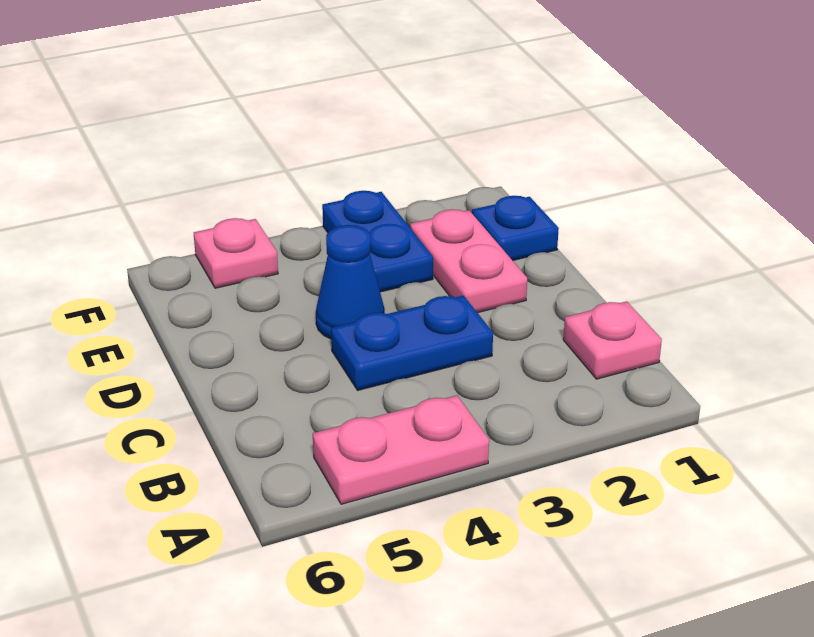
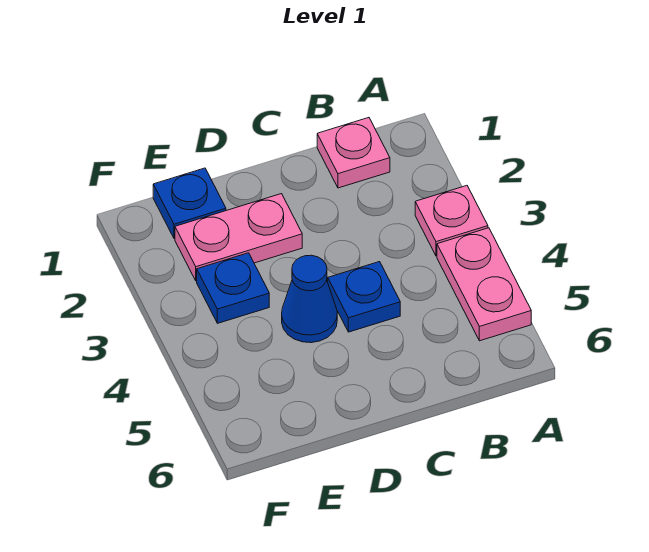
blue 1x2 plate [331,296,493,390] -> blue 1x1 plate [328,262,400,332]
blue 1x2 plate [322,191,433,292] -> blue 1x1 plate [197,253,269,323]
pink 1x1 plate [194,218,278,288] -> pink 1x1 plate moved to [415,186,488,256]

